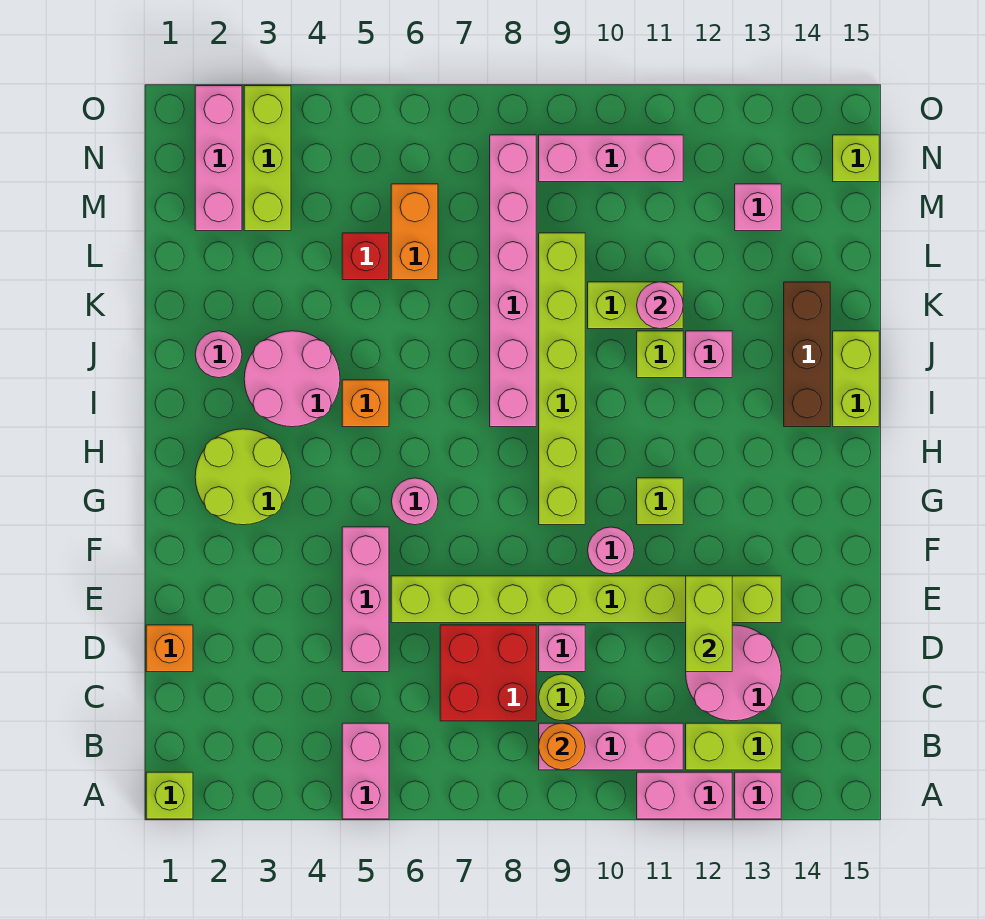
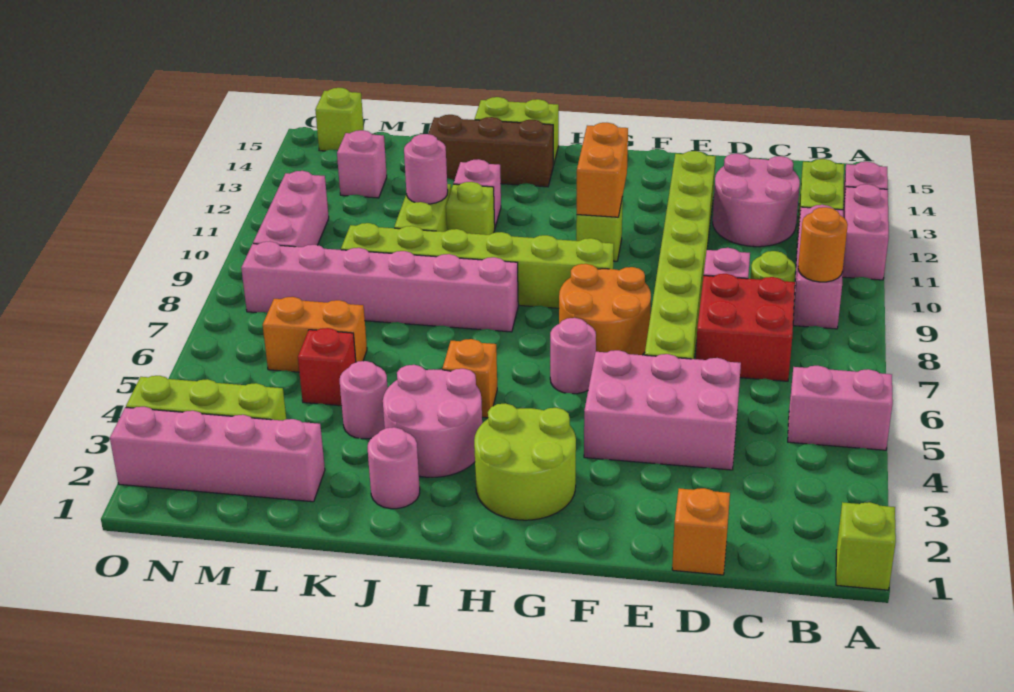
pink 1x3 brick [342,527,389,672] -> pink 2x3 brick [584,350,741,470]
lime 1x2 brick [686,576,732,672] -> none
none -> orange 2x2 round brick [559,264,651,355]
pink 1x1 round brick [588,527,634,574] -> pink 1x1 round brick moved to [340,361,388,439]
none -> orange 1x2 brick [577,123,628,217]
pink 1x3 brick [195,86,242,231] -> pink 1x4 brick [110,407,325,502]

